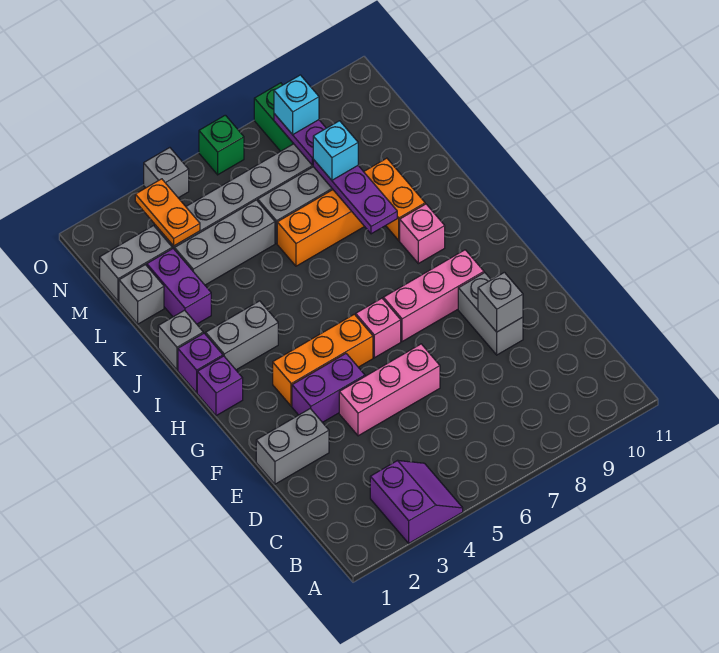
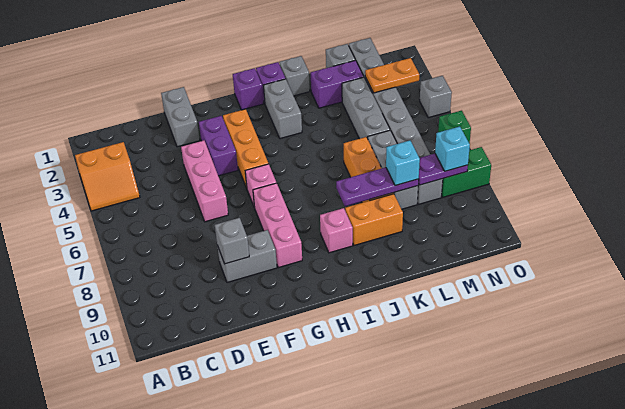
purple 2x2 slope [370,460,463,543] -> orange 2x2 slope [75,142,140,211]

